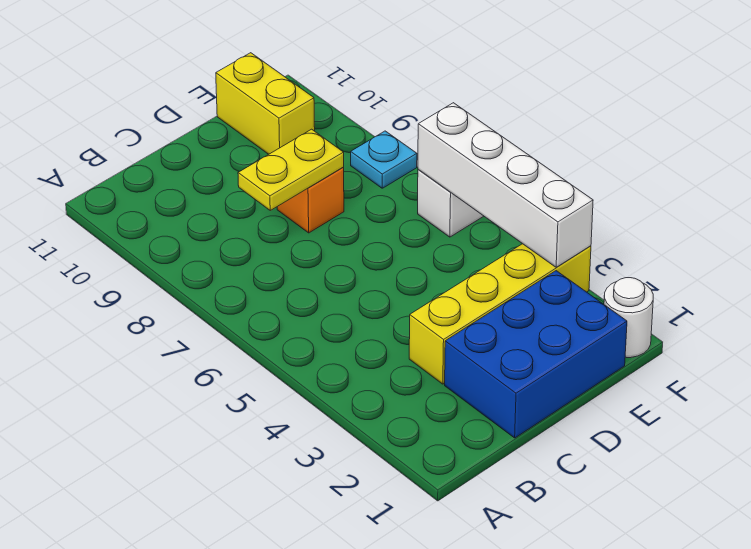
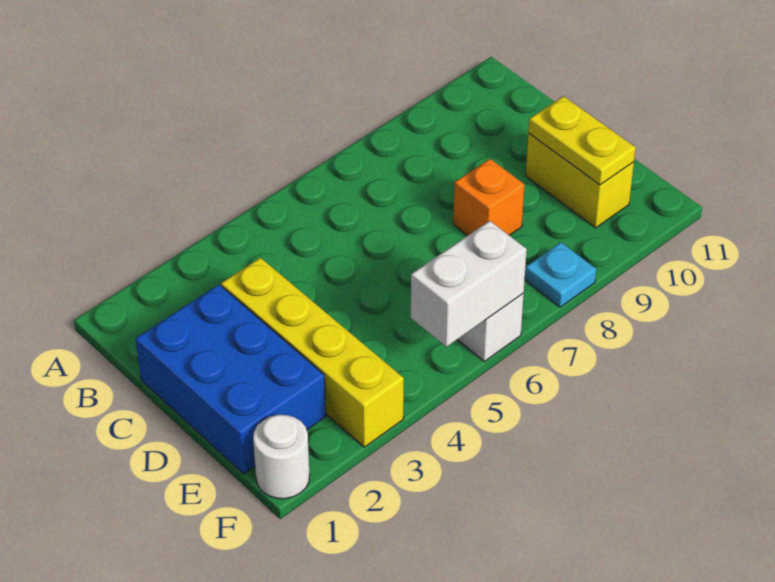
yellow 1x2 plate [238,129,344,210] -> yellow 1x2 plate moved to [528,96,636,185]
yellow 1x2 brick [216,53,315,154] -> yellow 1x2 brick turned to [526,134,634,228]
white 1x4 brick [418,103,593,267] -> white 1x2 brick [411,221,527,347]

